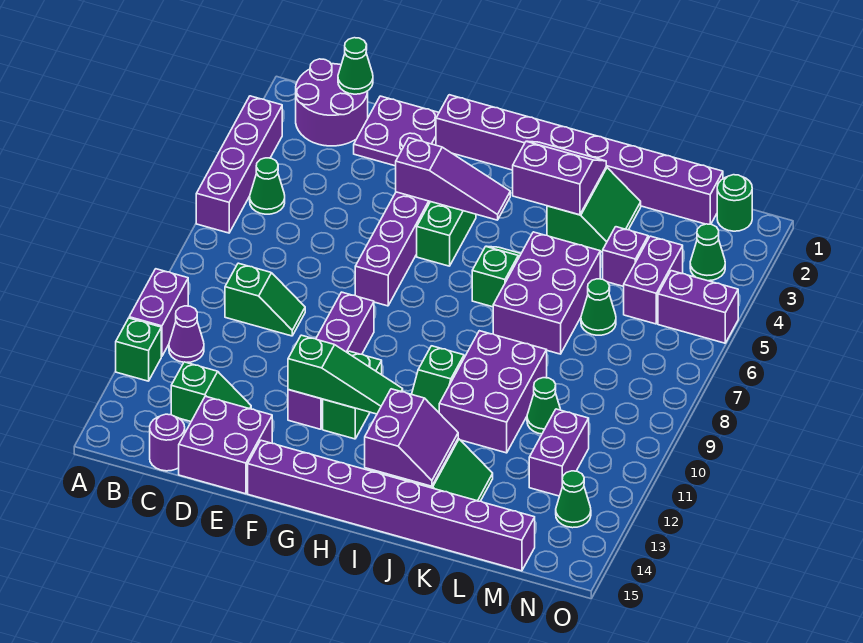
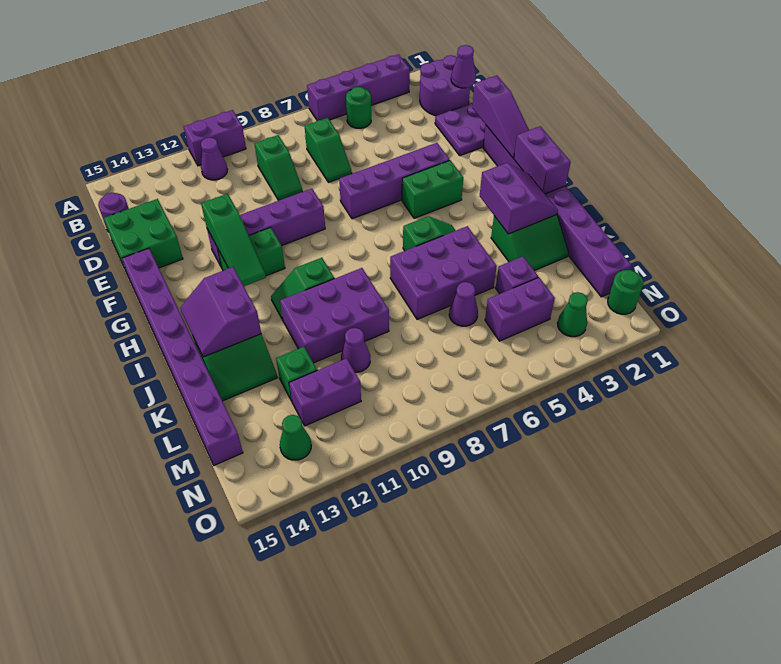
green 1x1 brick [116,318,161,381] -> green 1x1 brick moved to [276,347,317,401]
green 1x1 cone [250,158,285,214] -> green 1x1 round brick [346,87,371,128]
green 1x1 cone [338,38,373,94] -> purple 1x1 cone [451,45,476,88]
green 1x2 slope [171,362,251,422] -> green 1x2 slope moved to [305,118,352,182]
purple 2x2 brick [179,396,272,494] -> green 2x2 brick [104,199,183,275]
purple 1x3 slope [396,138,510,220] -> purple 1x3 slope moved to [472,76,529,158]
purple 2x2 slope [365,389,458,486] -> purple 2x2 slope turned to [180,267,261,357]
green 1x1 cone [581,279,616,335] -> purple 1x1 cone [449,282,478,326]
green 1x1 cone [527,378,561,434] -> purple 1x1 cone [341,328,370,372]
purple 1x2 brick [658,271,738,343] -> purple 1x2 brick moved to [514,126,571,194]

